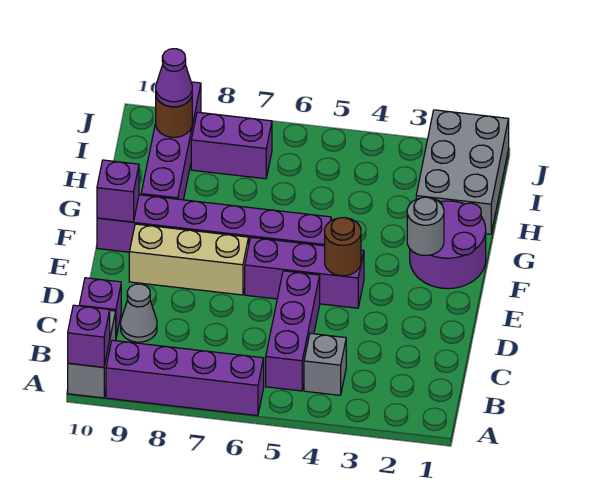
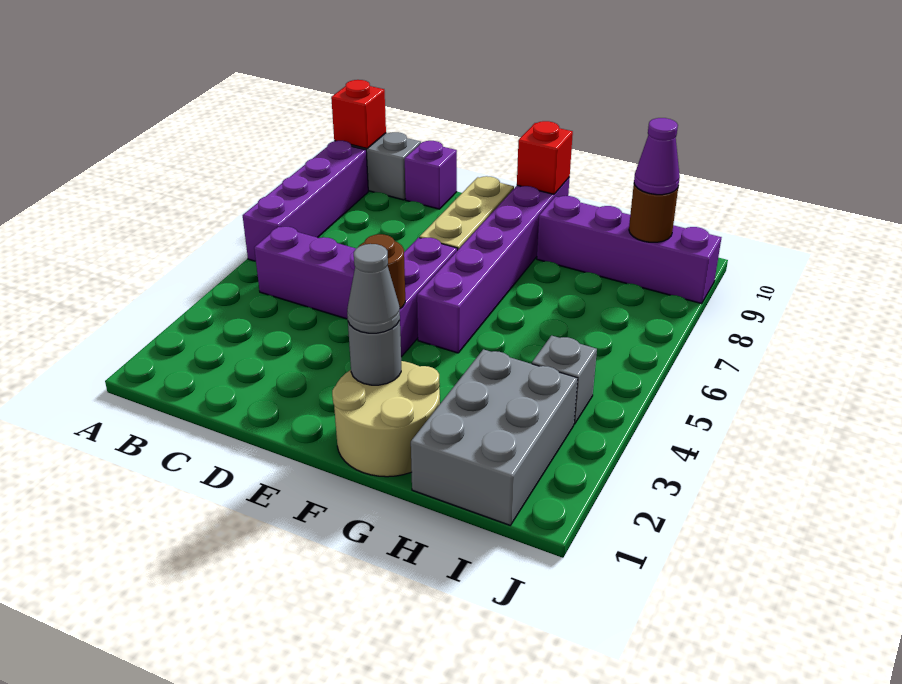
purple 1x1 brick [68,305,110,367] -> red 1x1 brick [331,80,386,148]
grey 1x1 brick [304,333,346,395] -> grey 1x1 brick moved to [532,336,597,424]
grey 1x1 cone [121,284,157,342] -> grey 1x1 cone moved to [347,244,400,333]
purple 2x2 round brick [410,200,486,289] -> tan 2x2 round brick [332,361,440,477]
purple 1x1 brick [97,160,139,222] -> red 1x1 brick [517,121,573,194]
grey 2x3 brick [416,110,509,234] -> grey 2x3 brick turned to [411,349,578,525]
purple 1x2 brick [191,112,272,179] -> none

